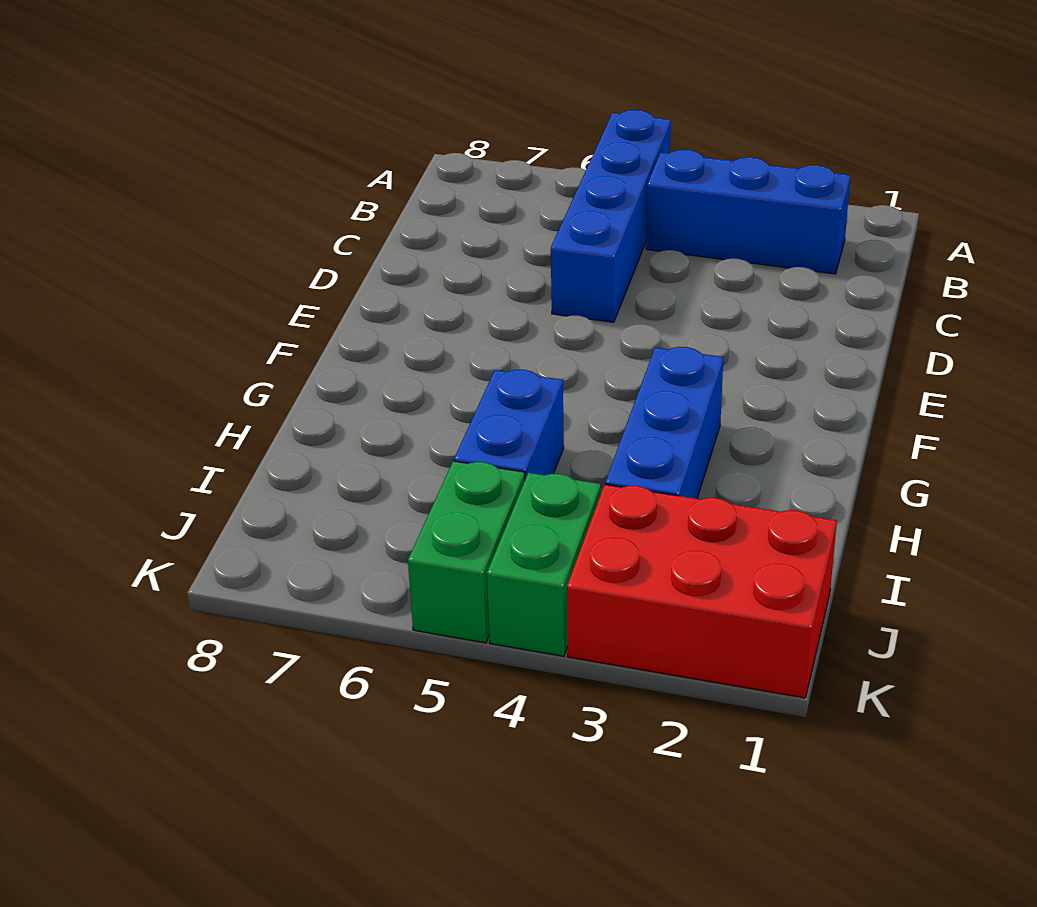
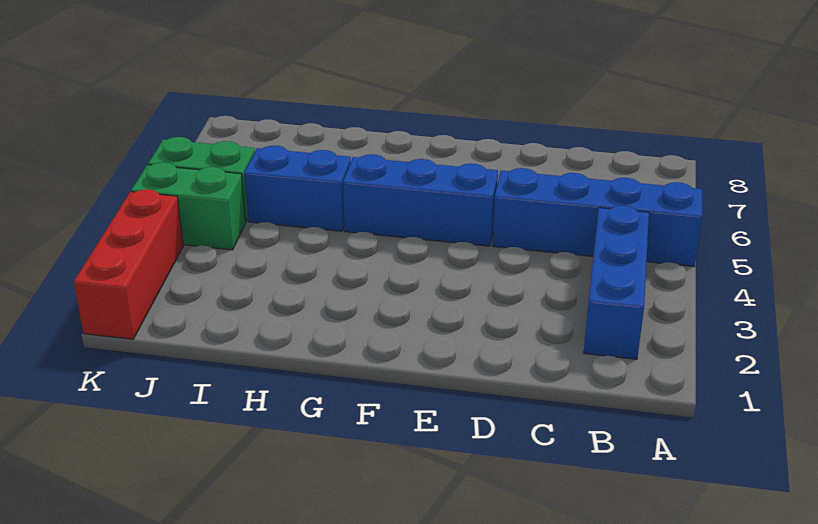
blue 1x3 brick [605,347,723,499] -> blue 1x3 brick moved to [343,154,498,246]
red 2x3 brick [567,484,837,698] -> red 1x3 brick [74,189,183,339]

